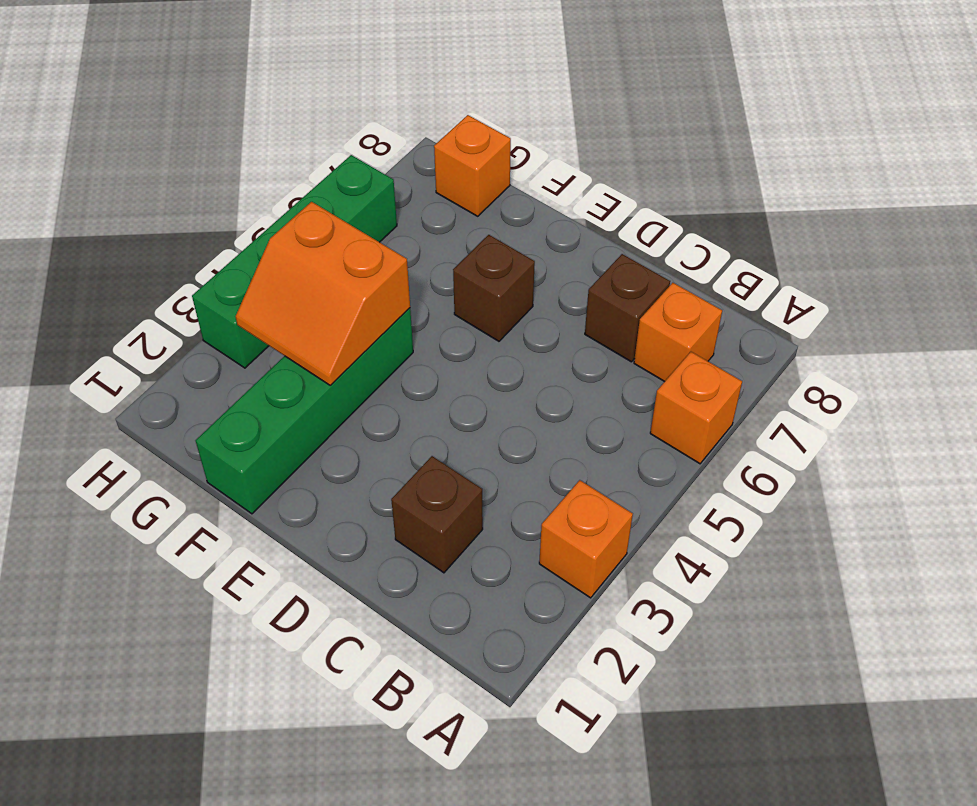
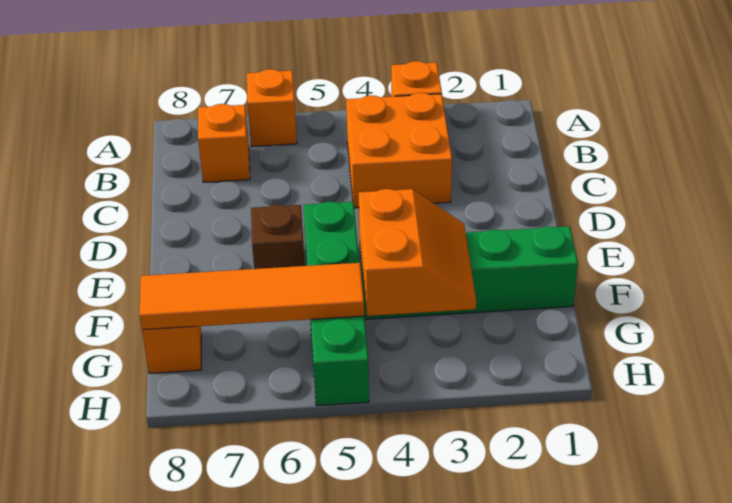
none -> orange 2x2 brick [346,93,452,208]
brown 1x1 brick [391,456,483,573] -> none
brown 1x1 brick [585,254,670,362] -> none
none -> orange 1x4 tile [139,263,364,330]
green 1x4 brick [192,155,397,368] -> green 1x4 brick turned to [304,202,369,406]

